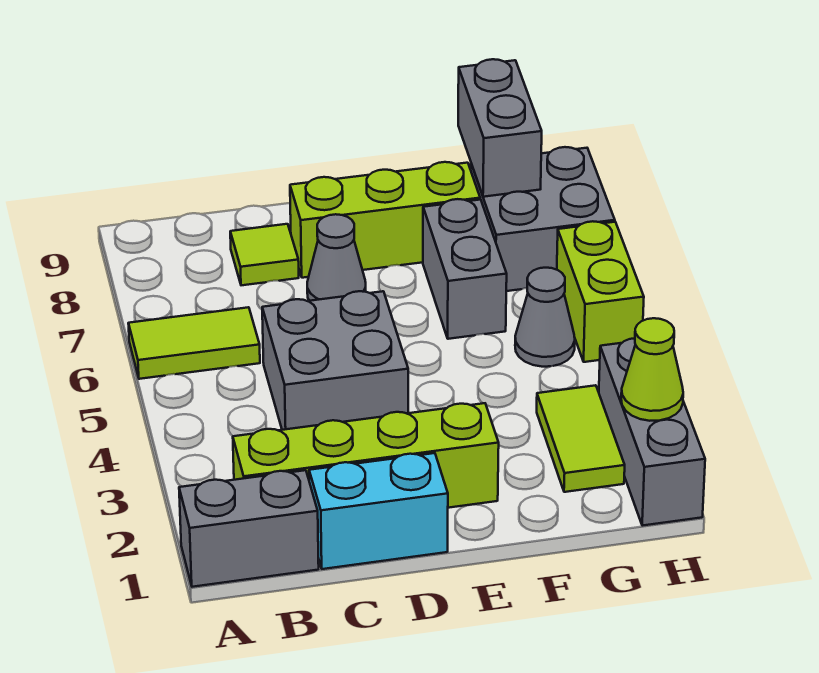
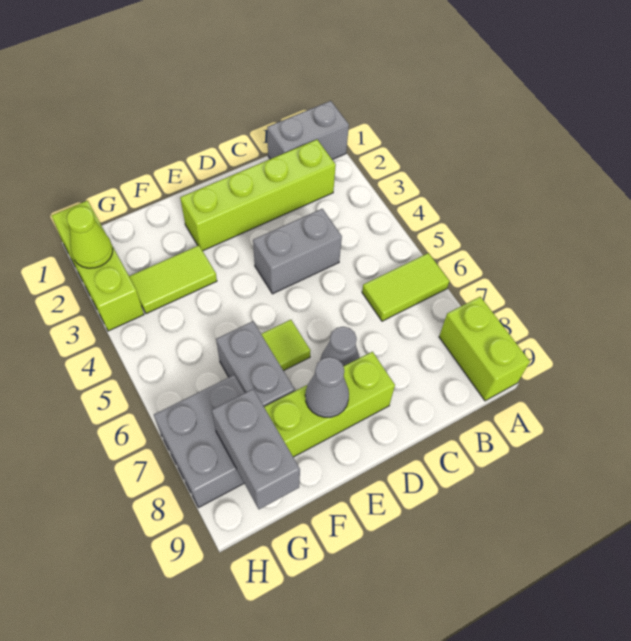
cyan 1x2 brick [309,453,448,569] -> none
grey 2x2 brick [262,291,408,430] -> grey 1x2 brick [253,209,342,294]
lime 1x1 tile [230,224,299,285] -> lime 1x1 tile moved to [261,320,311,371]
lime 1x2 tile [537,385,625,492] -> lime 1x2 tile turned to [129,245,217,314]
grey 1x1 cone [515,268,575,367] -> grey 1x1 cone moved to [305,357,349,417]
grey 1x3 brick [599,338,705,526] -> lime 1x3 brick [52,201,144,331]
lime 1x2 brick [557,221,644,362] -> lime 1x2 brick moved to [439,297,530,401]

